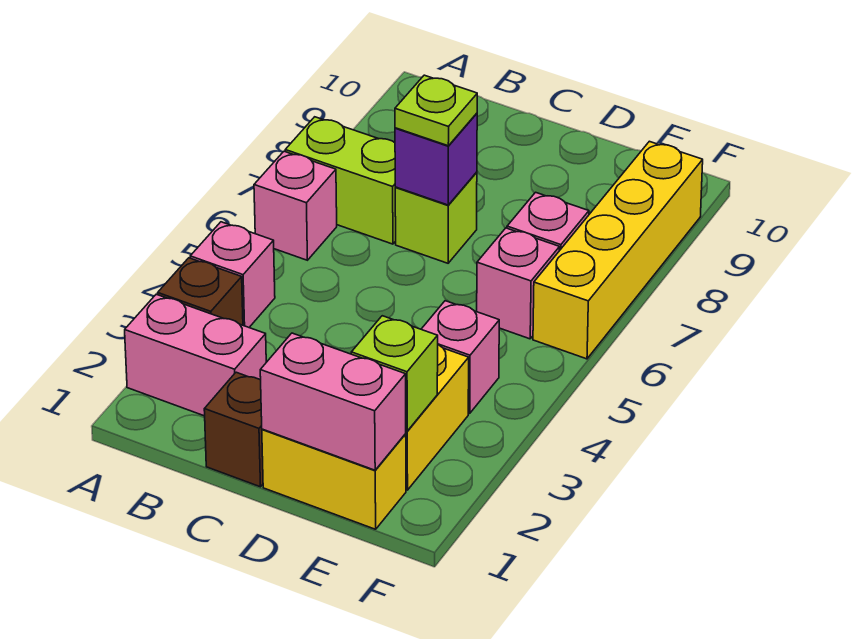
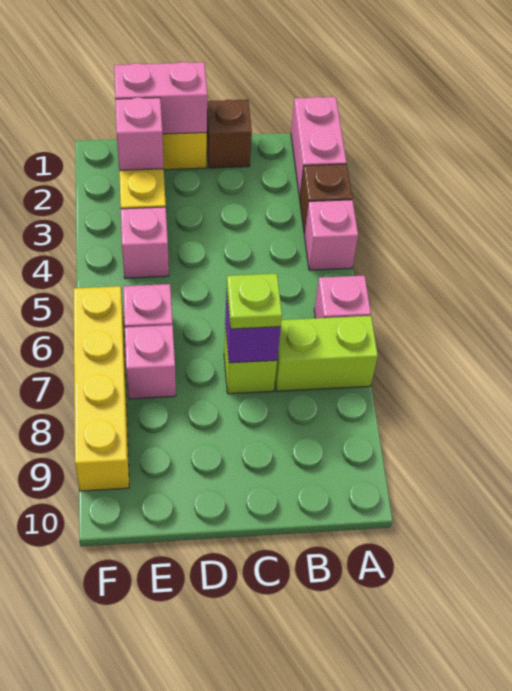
pink 1x2 brick [125,294,266,416] -> pink 1x2 brick turned to [291,97,347,198]
lime 1x1 brick [351,316,438,431] -> pink 1x1 brick [115,97,164,170]

